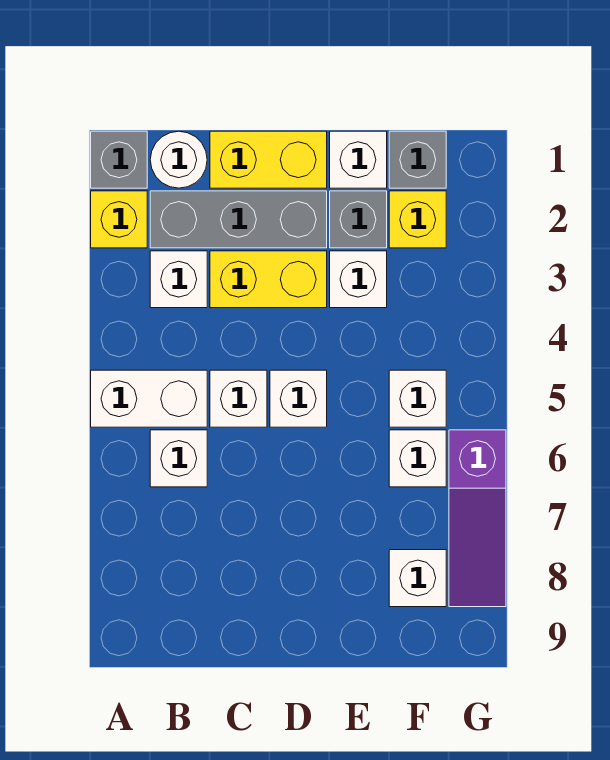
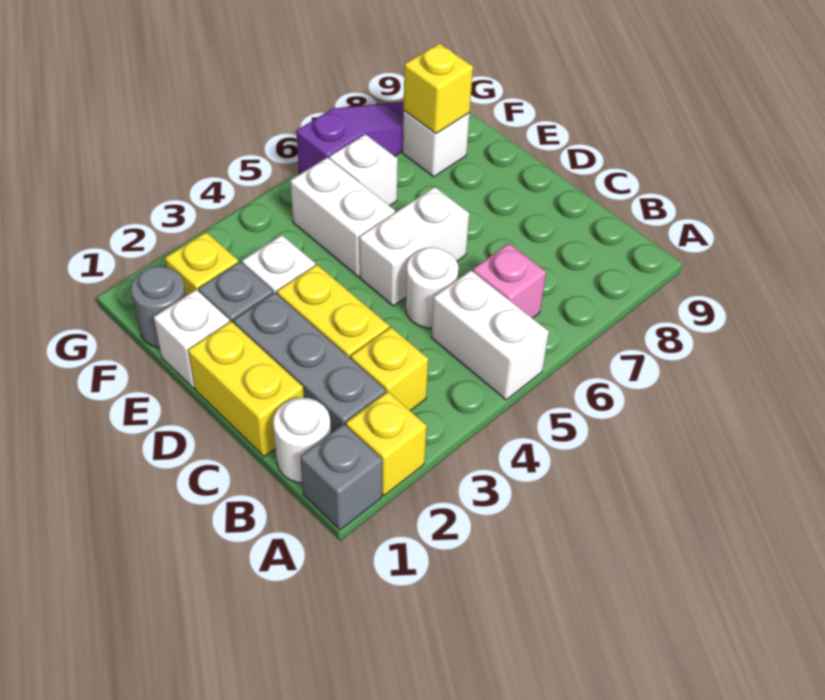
white 1x1 brick [150,251,207,308] -> yellow 1x1 brick [351,327,428,411]
white 1x1 brick [150,430,207,487] -> pink 1x1 brick [473,243,546,318]
white 1x1 brick [210,370,267,427] -> white 1x1 round brick [406,247,458,328]
white 1x1 brick [270,370,327,427] -> white 1x2 brick [360,187,469,306]
grey 1x1 brick [389,131,446,188] -> grey 1x1 round brick [131,266,186,348]
white 1x1 brick [389,370,446,427] -> white 1x2 brick [290,157,395,277]
none -> yellow 1x1 brick [403,43,473,134]

